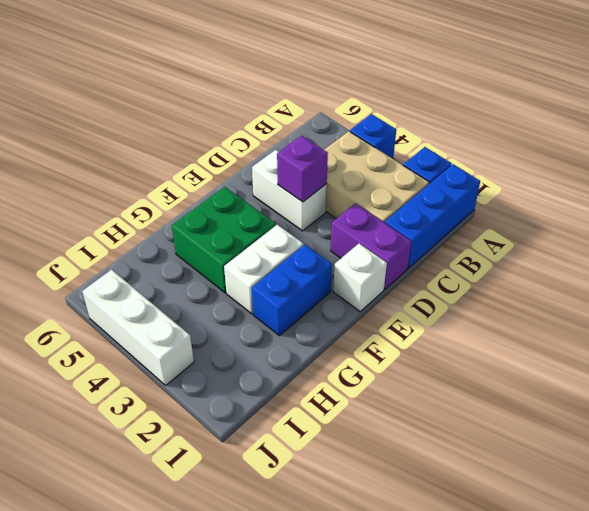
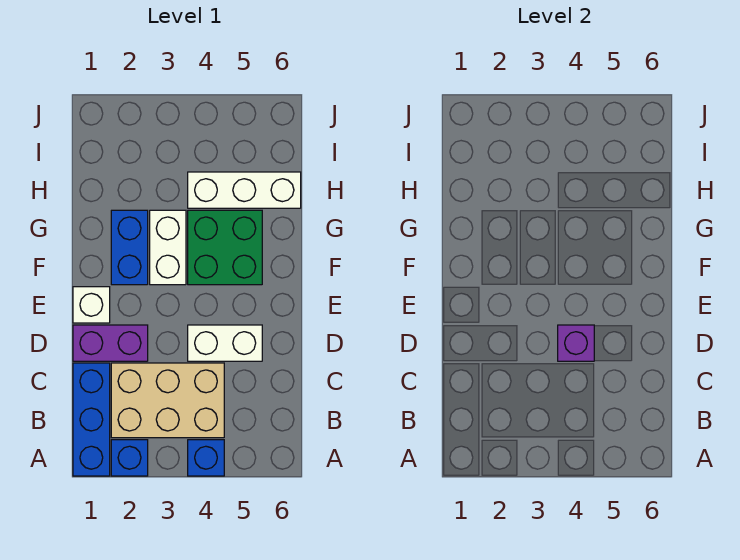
white 1x3 brick [82,270,194,385] -> white 1x3 brick moved to [188,172,301,208]

